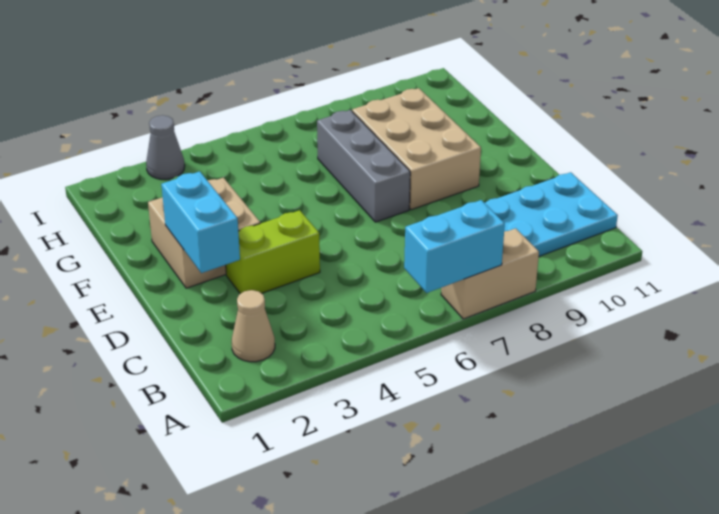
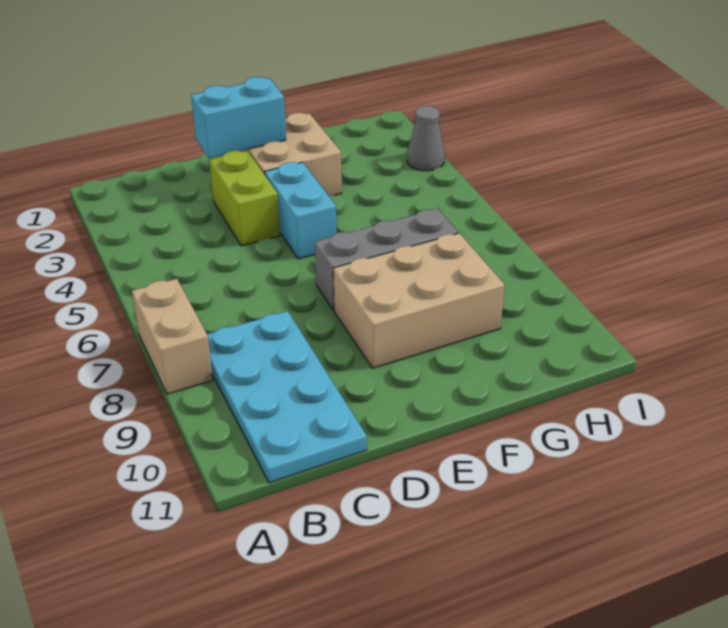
cyan 1x2 brick [404,200,505,293] -> cyan 1x2 brick moved to [265,162,337,259]
tan 1x1 cone [232,290,275,362] -> none

